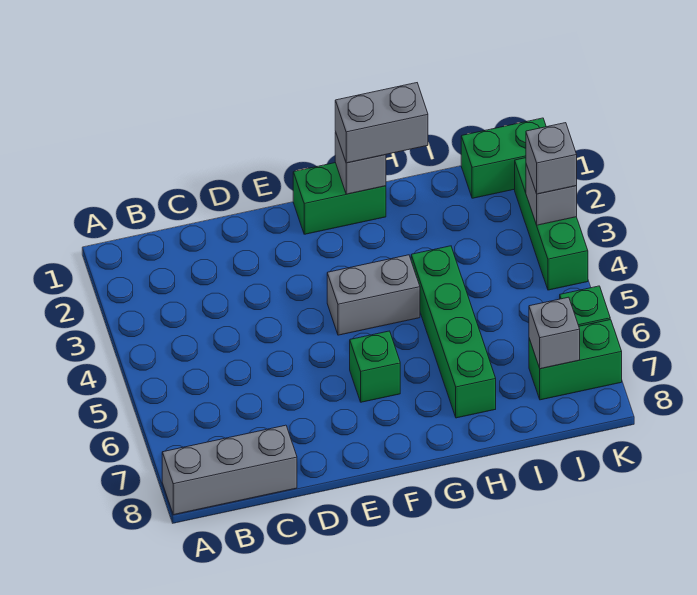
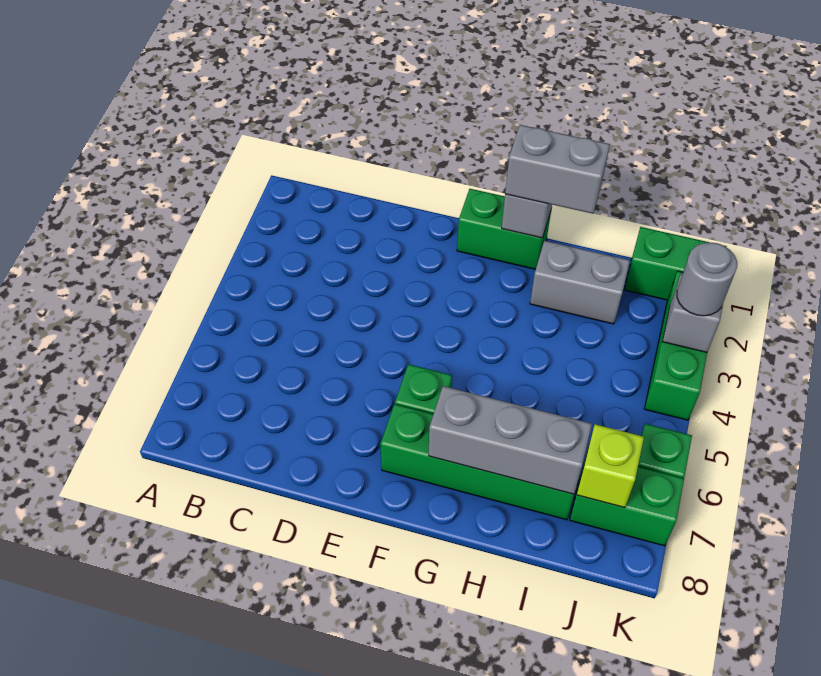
grey 1x3 brick [162,425,297,515] -> grey 1x3 brick moved to [429,386,592,494]
grey 1x2 brick [327,255,420,335] -> grey 1x2 brick moved to [530,241,630,324]
green 1x4 brick [411,246,496,418] -> green 1x4 brick turned to [380,404,574,520]
grey 1x1 brick [529,297,580,369] -> lime 1x1 brick [577,424,644,508]
grey 1x1 brick [526,123,577,194] -> grey 1x1 round brick [677,242,737,316]

